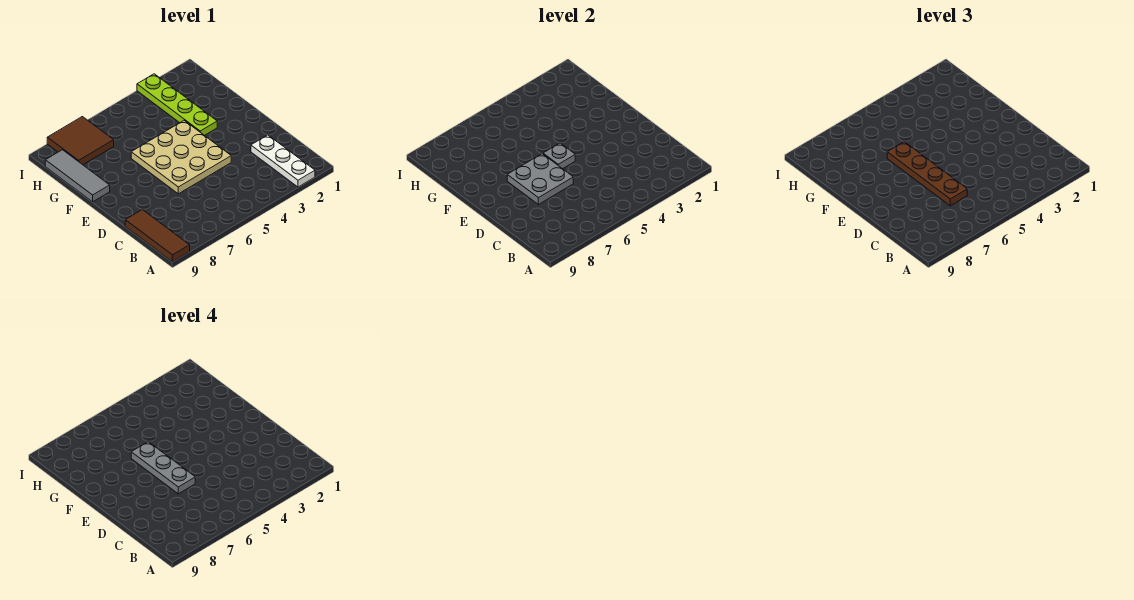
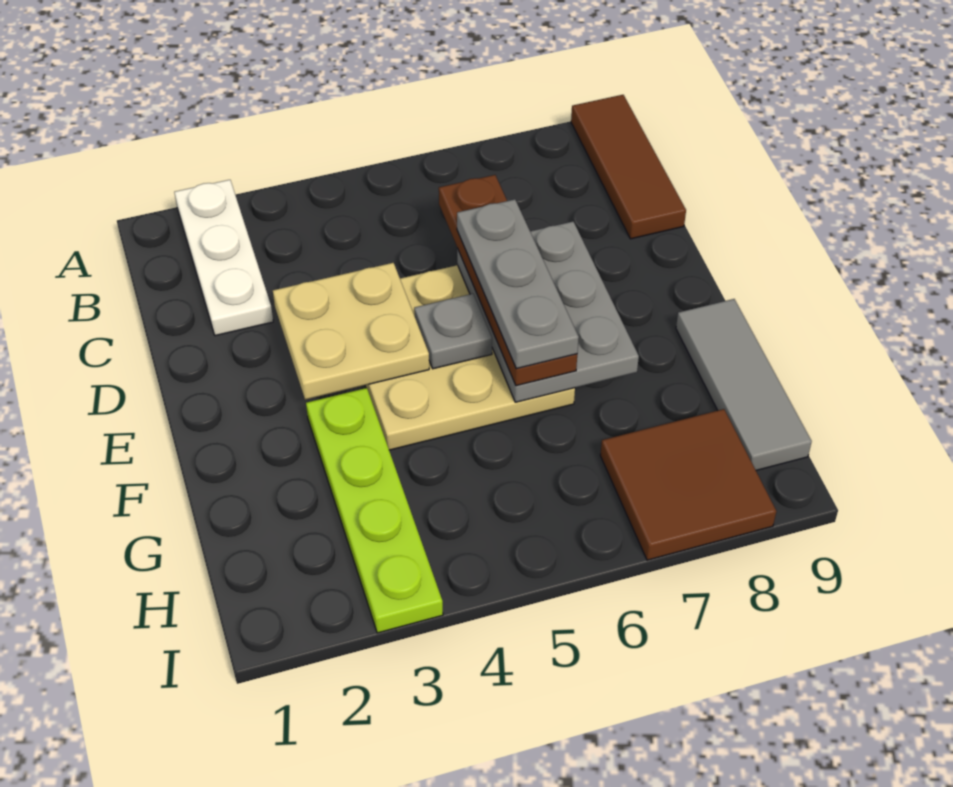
none -> tan 2x2 plate [273,263,429,400]
grey 2x2 plate [507,154,573,204] -> grey 2x3 plate [457,222,639,402]

